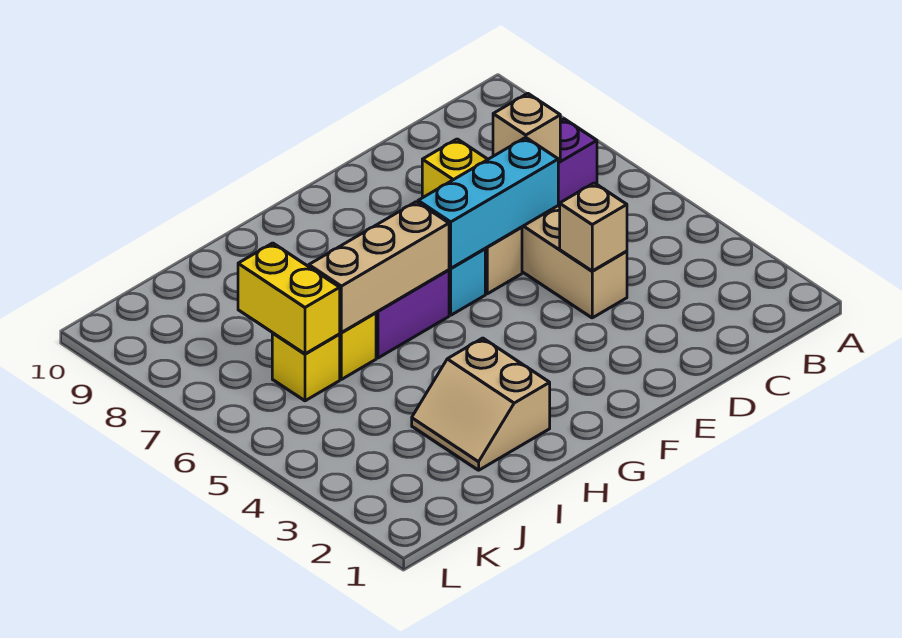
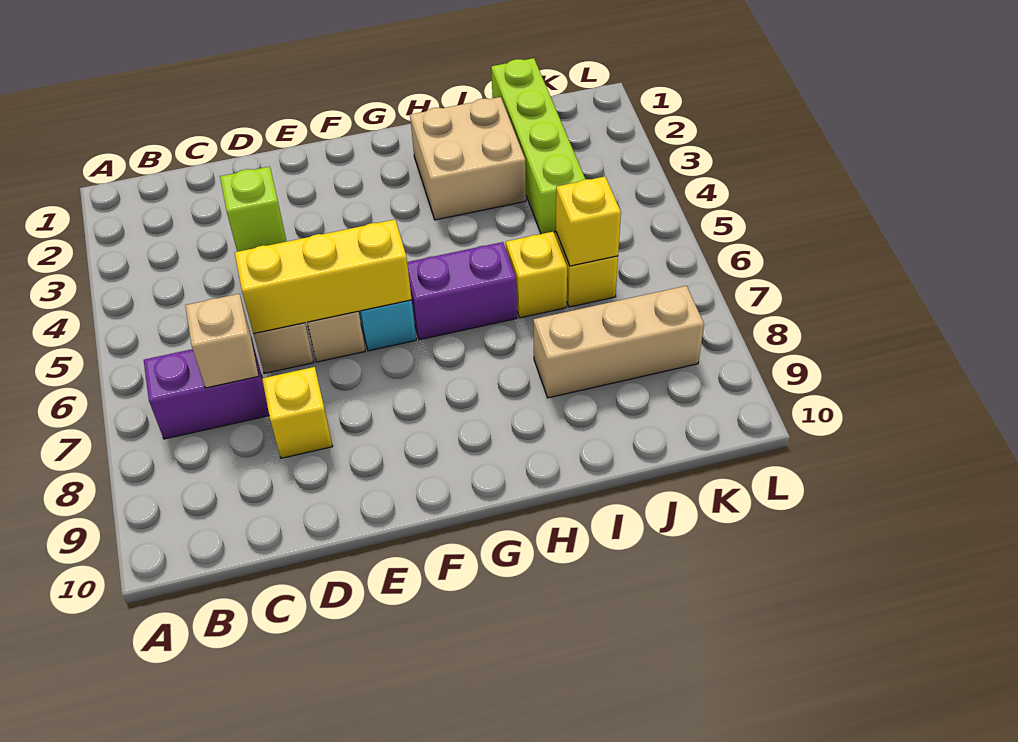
tan 1x1 brick [560,183,627,271] -> lime 1x1 brick [220,167,287,252]
cyan 1x3 brick [418,137,558,268] -> yellow 1x3 brick [235,220,412,334]
tan 1x3 brick [309,202,449,333] -> tan 1x3 brick moved to [533,286,704,398]
tan 2x2 slope [412,338,550,470] -> tan 2x2 brick [410,97,526,220]
none -> lime 1x4 brick [491,58,585,234]
yellow 1x2 brick [238,243,340,354] -> yellow 1x1 brick [556,177,621,266]

